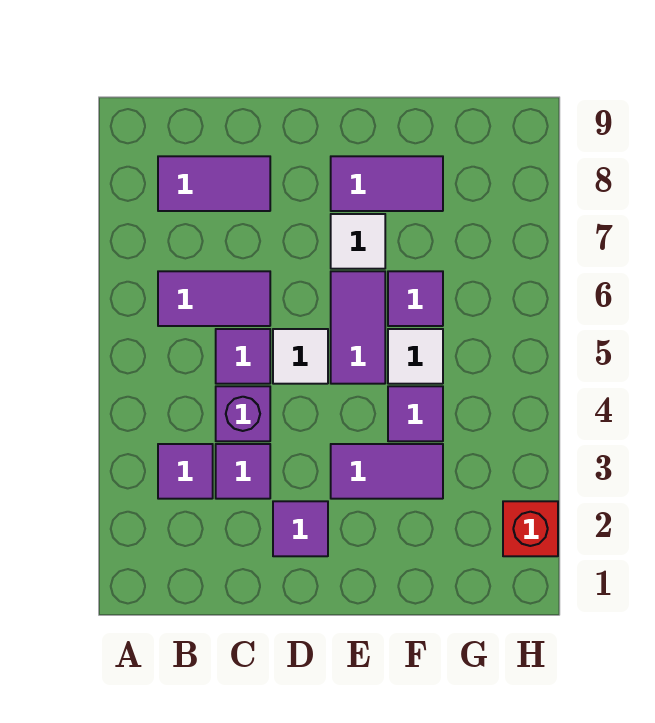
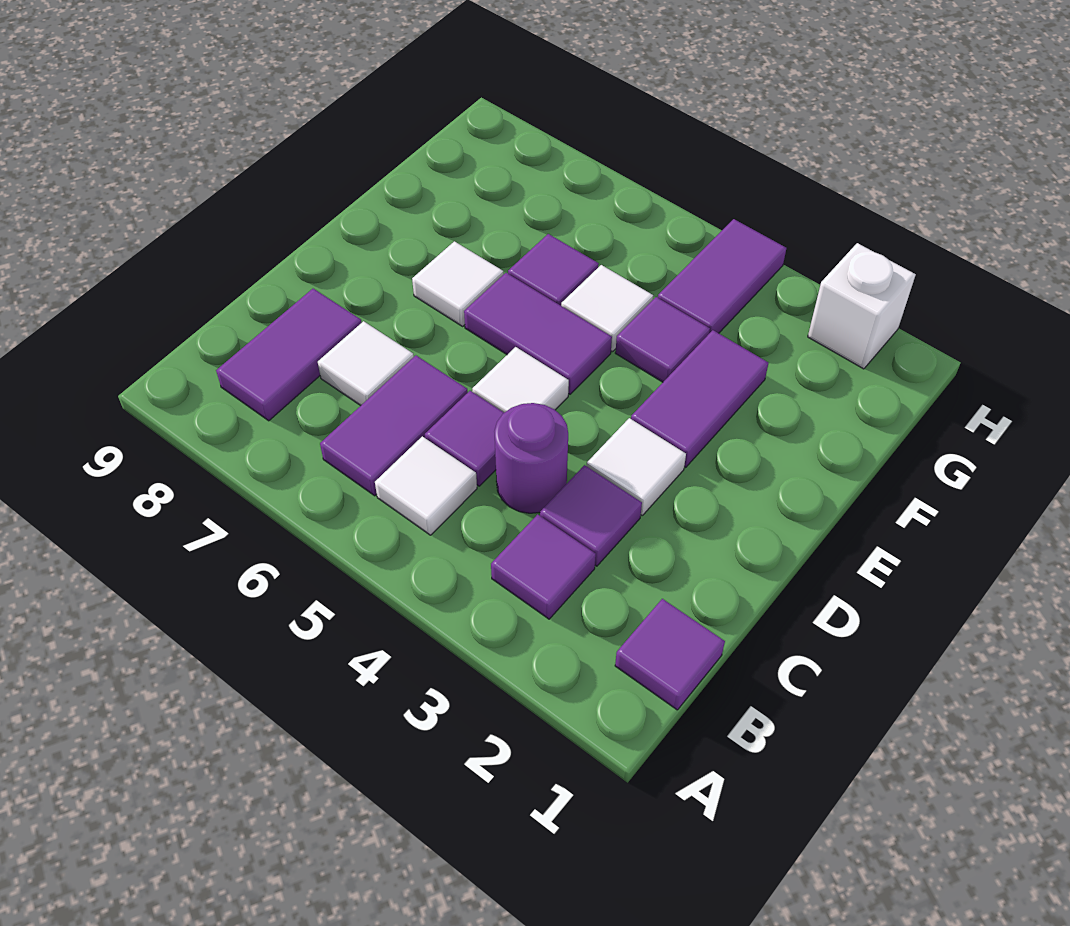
none -> white 1x1 tile [375,436,477,535]
purple 1x1 brick [216,386,270,441] -> purple 1x1 round brick [494,403,568,513]
none -> white 1x1 tile [318,321,414,406]
purple 1x1 tile [273,501,328,556] -> purple 1x1 tile moved to [615,599,725,710]
none -> white 1x1 tile [587,418,686,515]
purple 1x2 tile [331,156,443,211] -> purple 1x2 tile moved to [658,219,786,333]
red 1x1 brick [503,501,558,556] -> white 1x1 brick [808,243,916,369]

